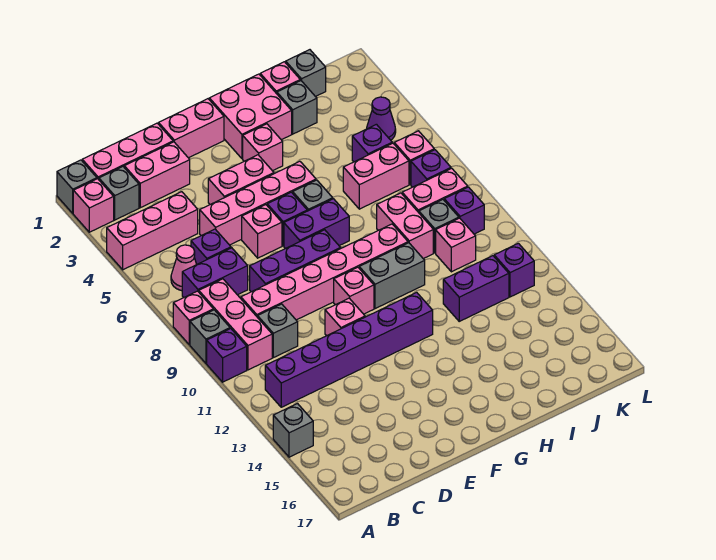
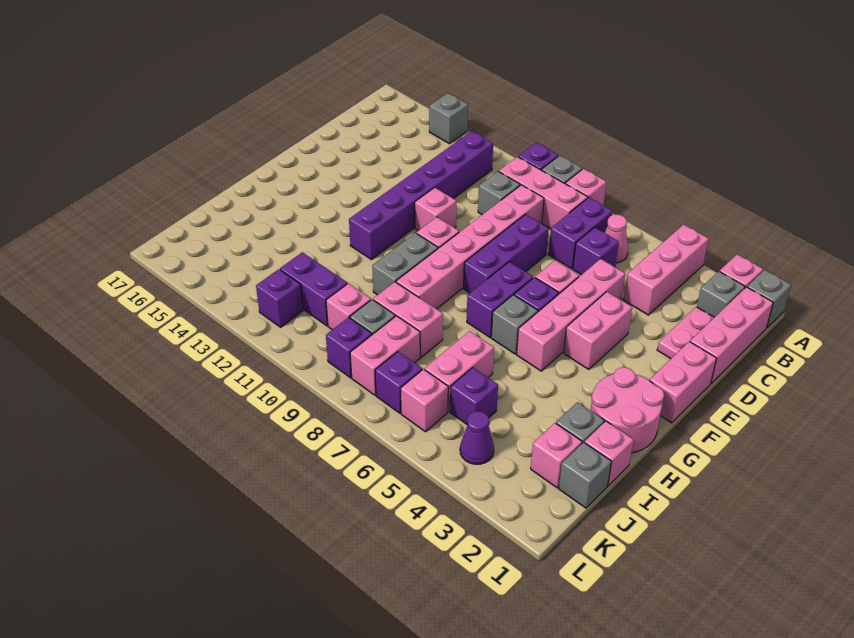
pink 1x2 brick [124,142,190,208] -> pink 1x2 plate [657,307,714,359]
pink 2x2 brick [209,74,292,159] -> pink 2x2 round brick [590,367,664,453]
pink 1x1 brick [243,124,283,171] -> pink 1x1 brick moved to [531,423,582,488]
purple 1x2 brick [443,256,509,321] -> purple 1x2 brick turned to [280,252,347,326]

